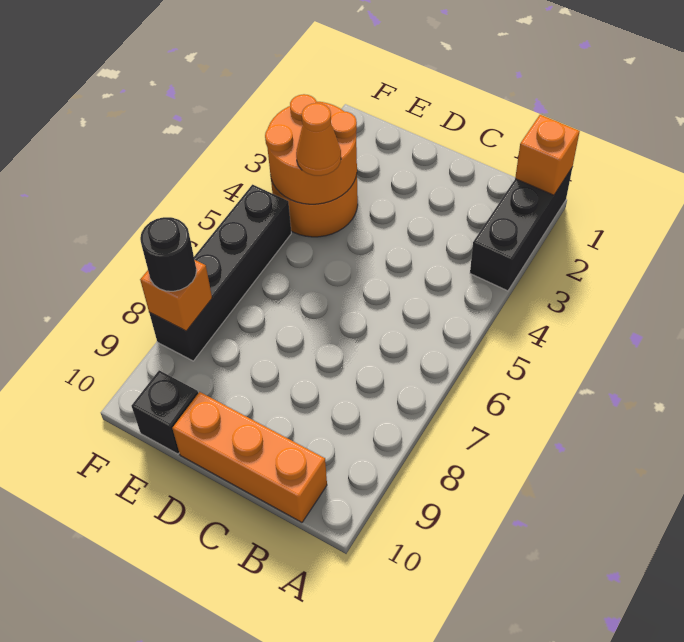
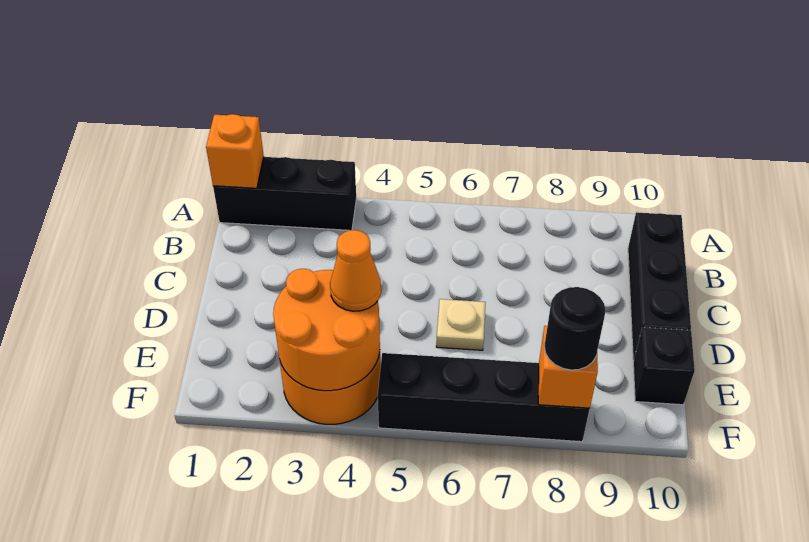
orange 1x3 brick [172,392,327,522] -> black 1x3 brick [628,212,691,360]
none -> tan 1x1 plate [436,299,486,350]

